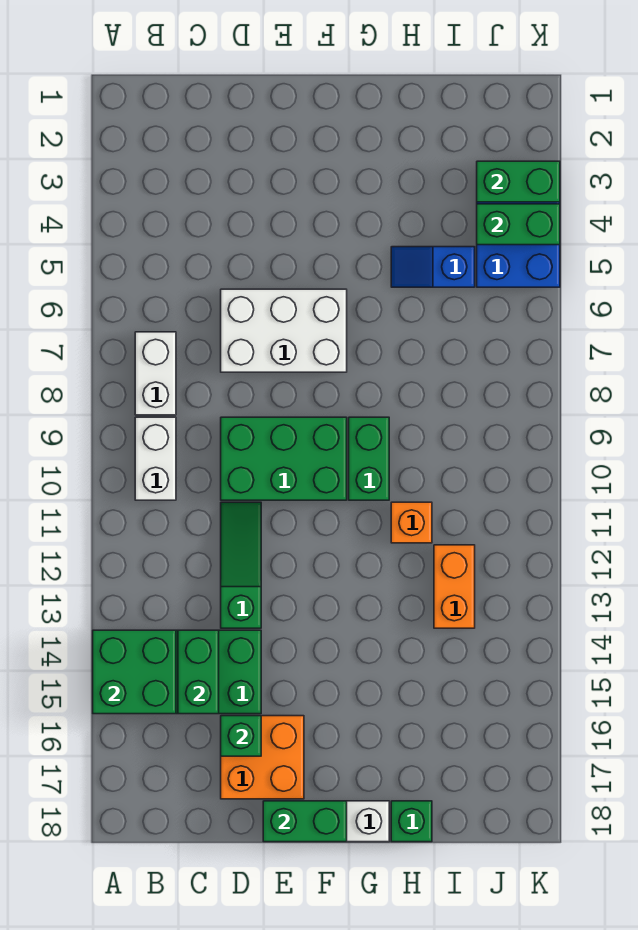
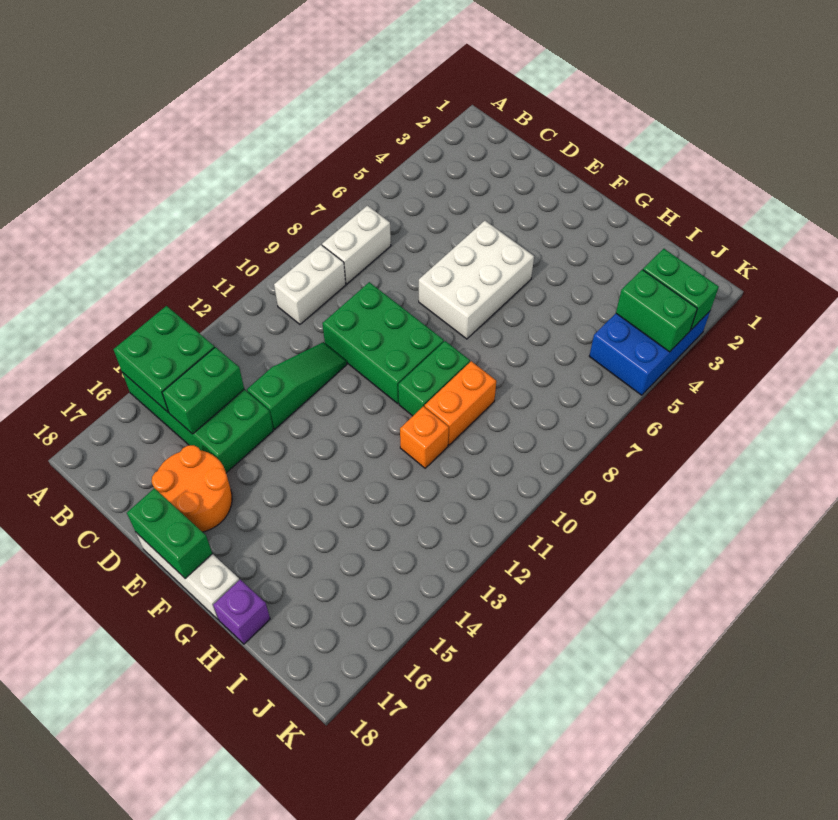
white 2x3 brick [221,289,347,372] -> white 2x3 brick turned to [419,221,534,339]
orange 2x2 brick [221,716,304,799] -> orange 2x2 round brick [152,445,232,532]
green 1x1 brick [221,716,261,756] -> none
blue 1x2 slope [391,247,475,287] -> none
green 1x1 brick [391,801,432,842] -> purple 1x1 brick [213,580,270,644]
orange 1x2 brick [434,545,475,628] -> orange 1x2 brick moved to [425,361,496,445]

